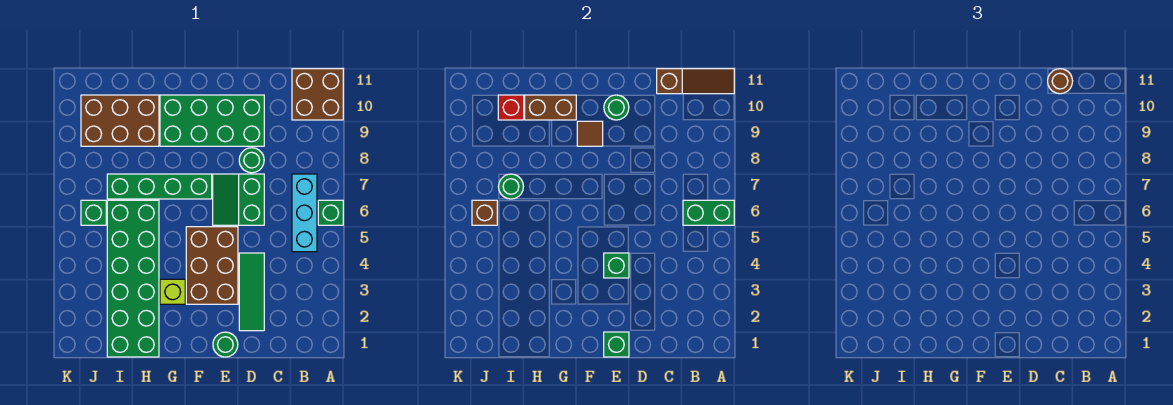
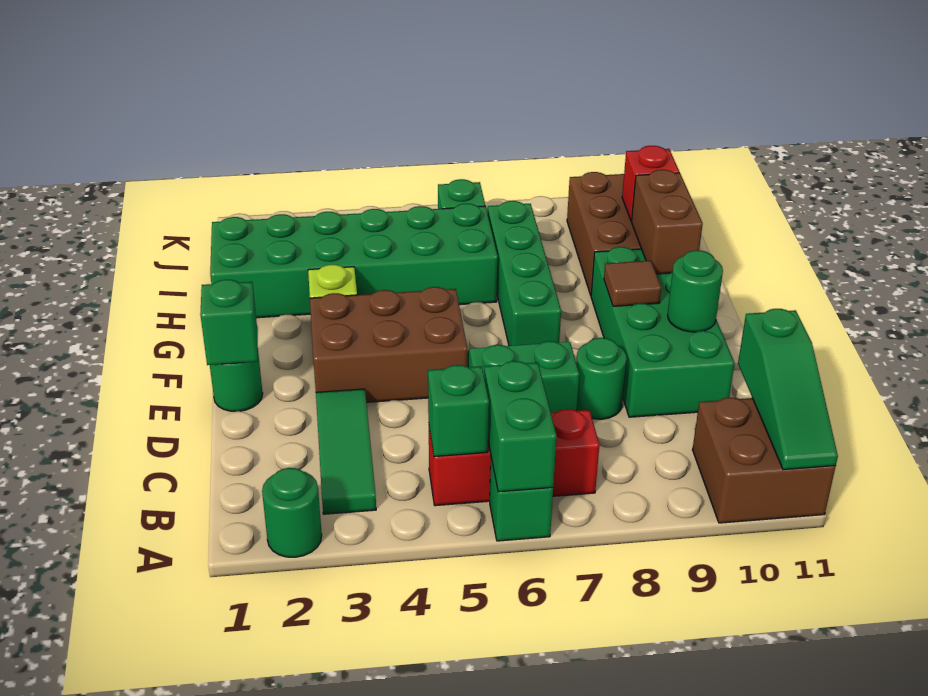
brown 1x3 slope [657,69,734,94] -> green 1x3 slope [738,309,838,470]
cyan 1x3 brick [292,174,317,252] -> red 1x3 brick [429,409,599,506]
brown 1x1 round brick [1048,69,1073,94] -> none
green 1x3 tile [239,253,264,331] -> green 1x3 tile turned to [316,389,376,514]
green 1x1 brick [604,253,629,278] -> green 1x1 brick moved to [428,365,489,457]
green 1x1 round brick [498,174,523,199] -> green 1x1 round brick moved to [262,468,322,557]
brown 1x1 brick [472,200,497,225] -> none

